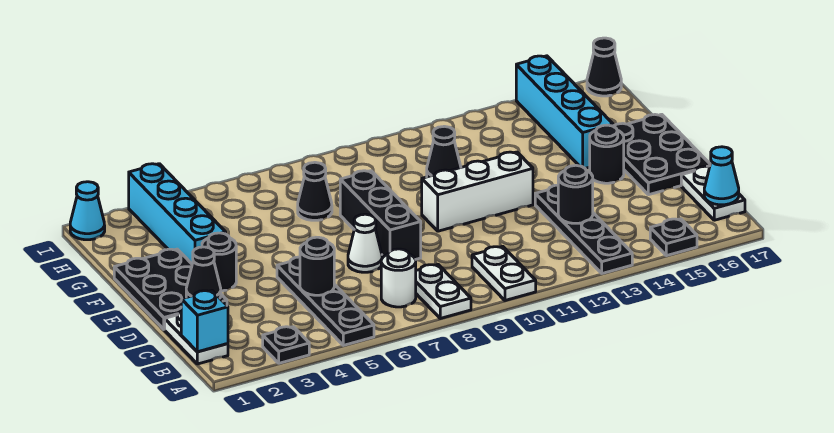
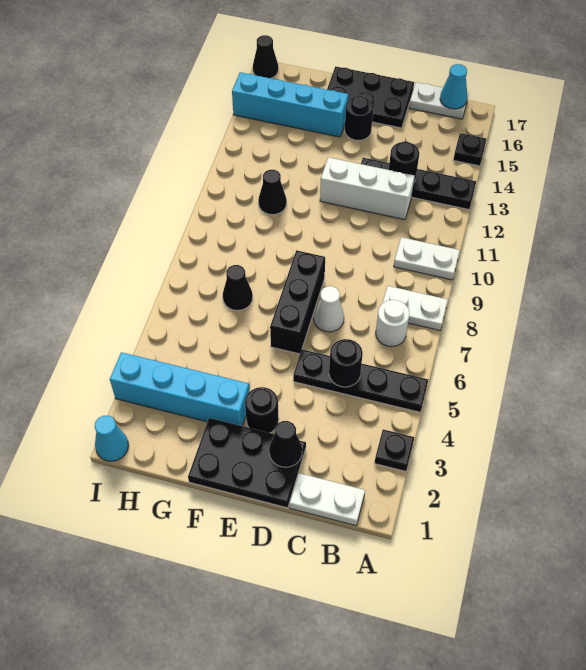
cyan 1x1 brick [181,291,228,352] -> none
black 1x3 brick [340,171,421,259] -> black 1x3 brick turned to [270,250,325,354]
white 1x3 brick [422,152,533,231] -> white 1x3 brick turned to [320,157,414,220]

